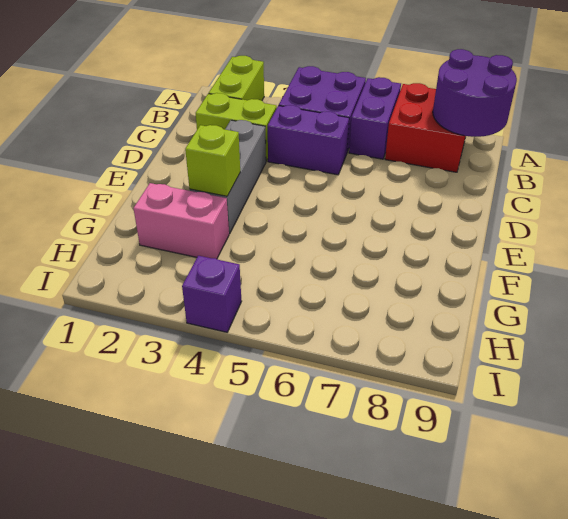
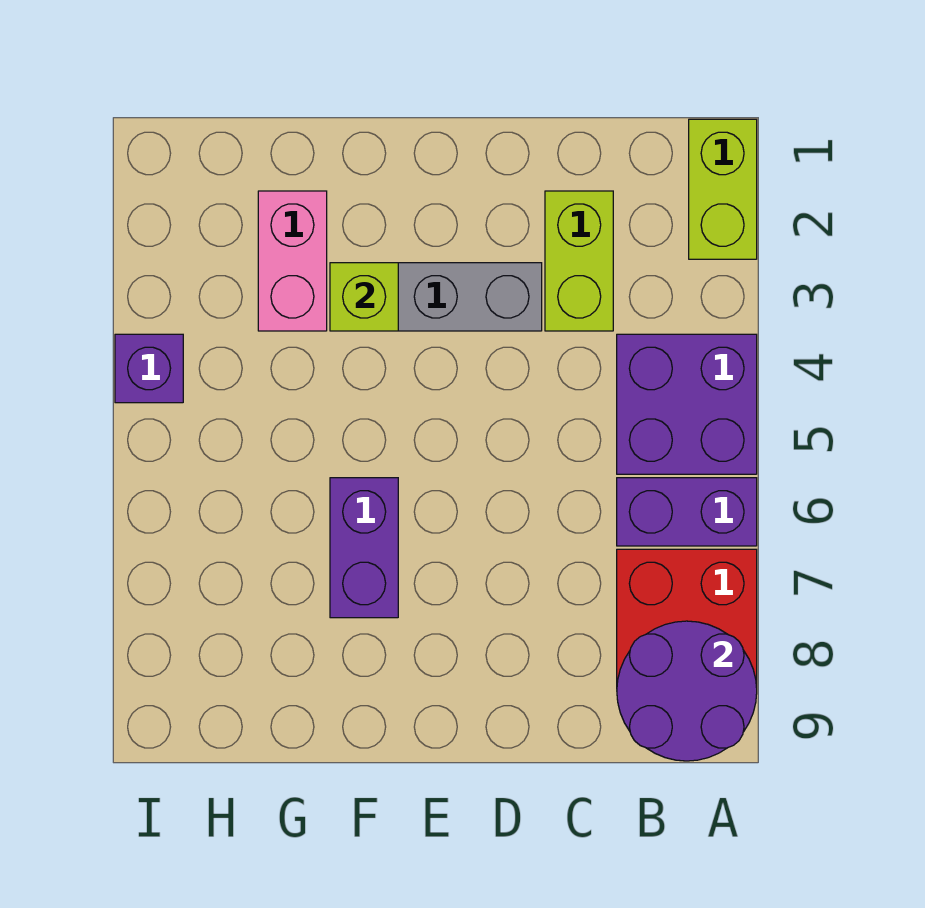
lime 1x2 brick [209,56,264,101] -> lime 1x2 brick turned to [689,119,757,259]
purple 1x2 brick [268,105,349,175] -> purple 1x2 brick moved to [330,478,398,618]

